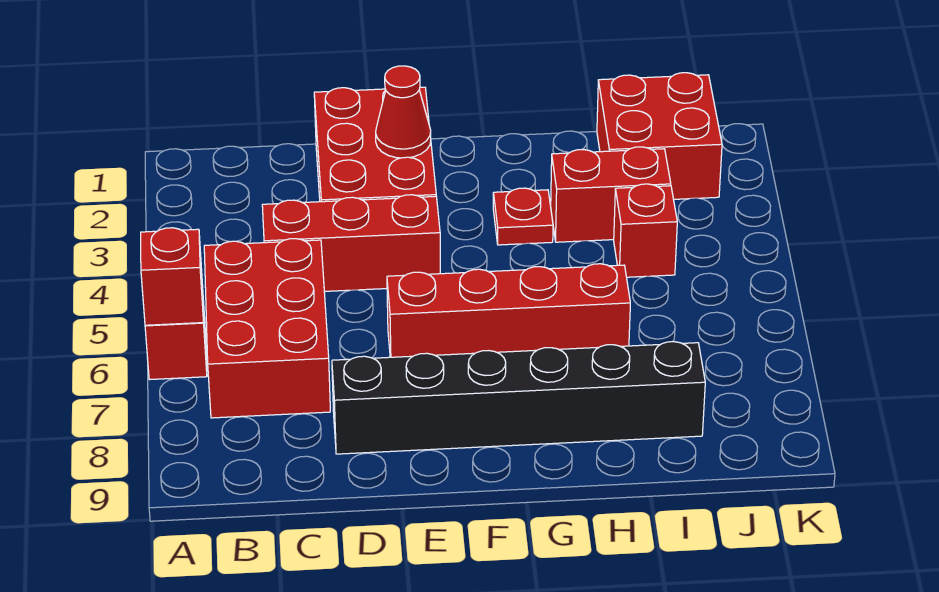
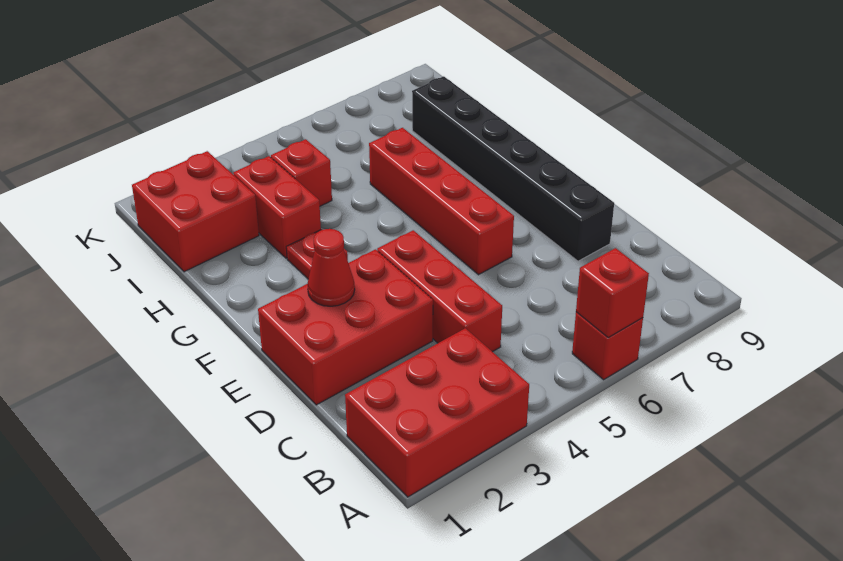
red 2x3 brick [204,239,330,418] -> red 2x3 brick moved to [345,328,529,497]

